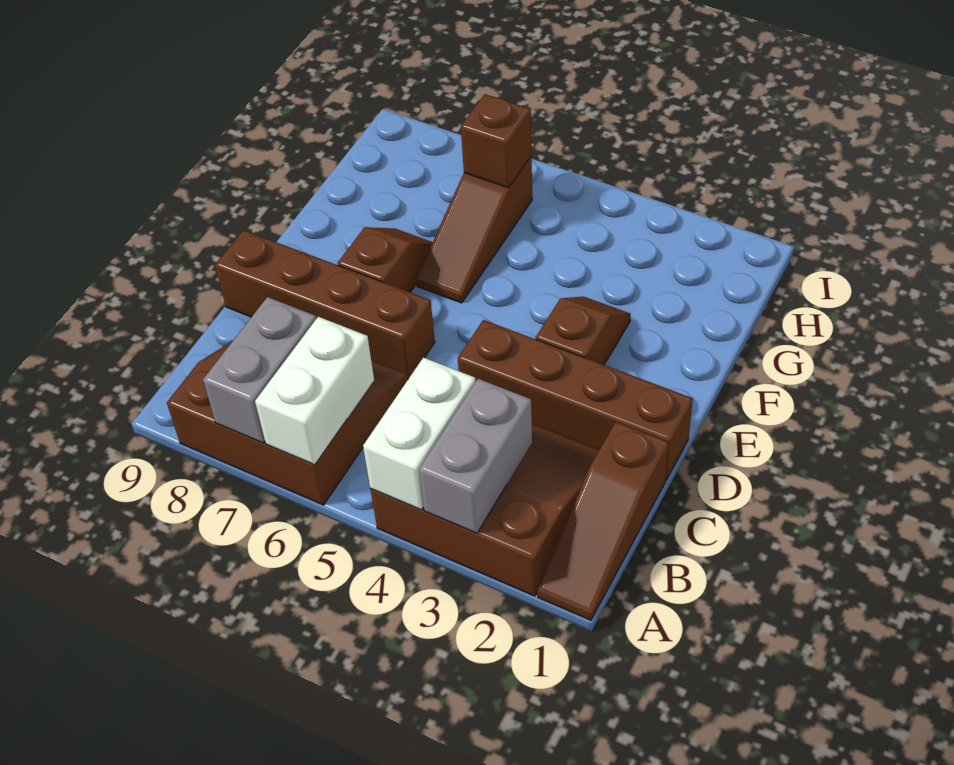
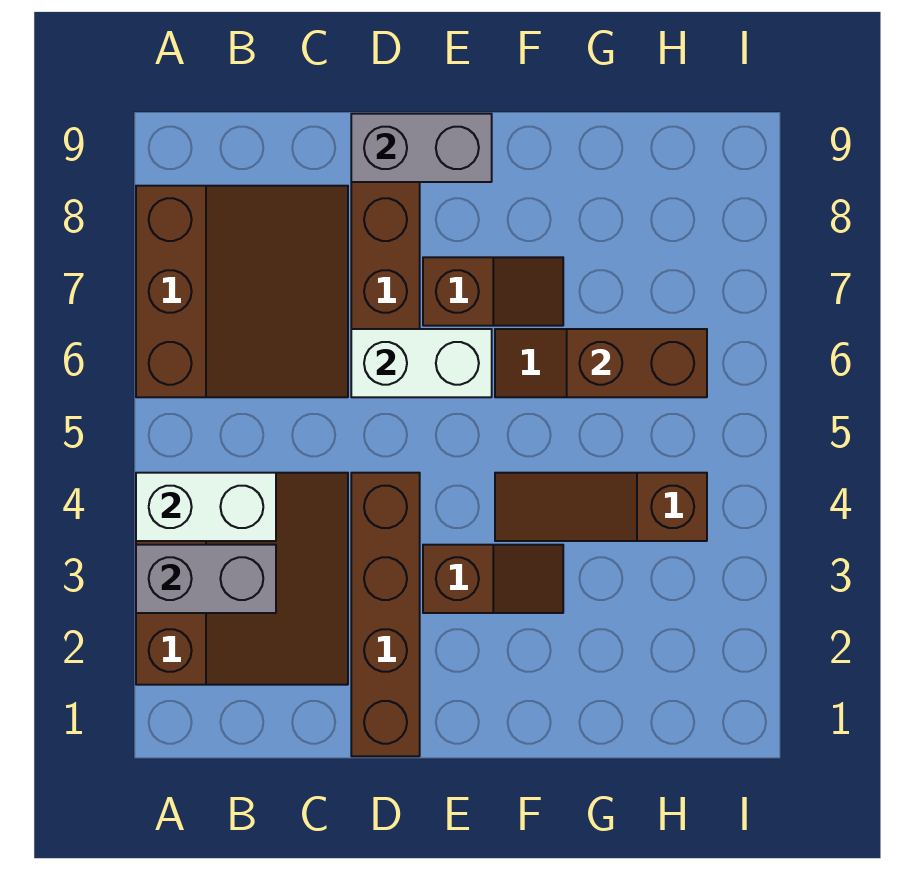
brown 1x3 slope [537,422,669,620] -> brown 1x3 slope moved to [495,473,707,541]
white 1x2 brick [255,317,374,465] -> white 1x2 brick moved to [351,329,492,397]
grey 1x2 brick [203,297,316,443] -> grey 1x2 brick moved to [351,114,492,182]
brown 1x1 brick [461,94,531,188] -> brown 1x2 brick [567,329,707,397]

